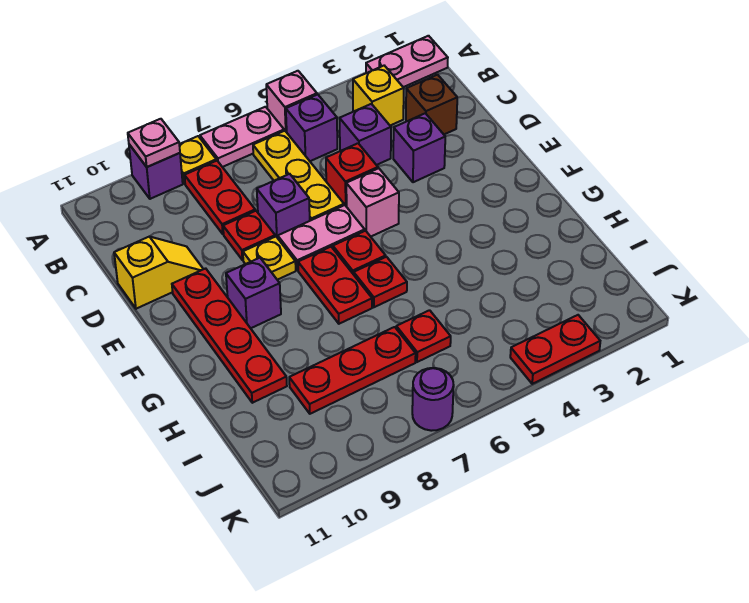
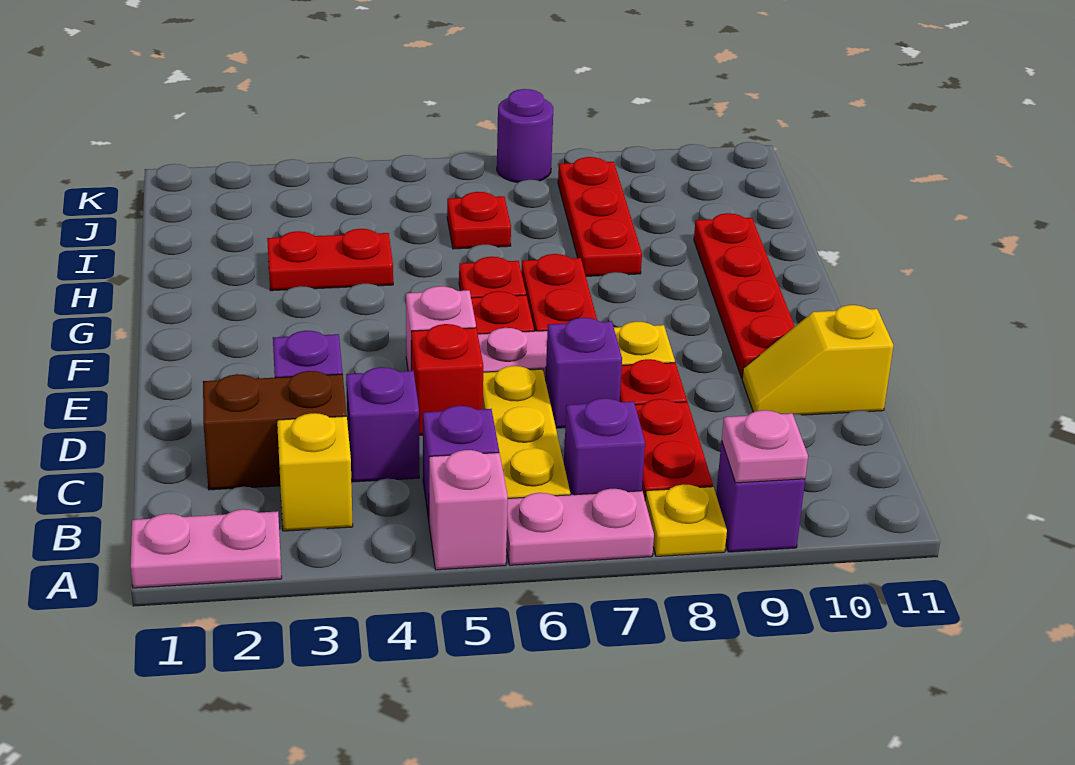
brown 1x1 brick [406,75,457,134] -> brown 1x2 brick [203,371,347,490]
purple 1x1 brick [226,258,281,328] -> purple 1x1 brick moved to [564,398,645,495]
red 1x3 plate [289,327,416,414] -> red 1x3 plate turned to [558,157,642,276]
red 1x2 plate [510,315,600,384] -> red 1x2 plate moved to [267,229,393,291]

